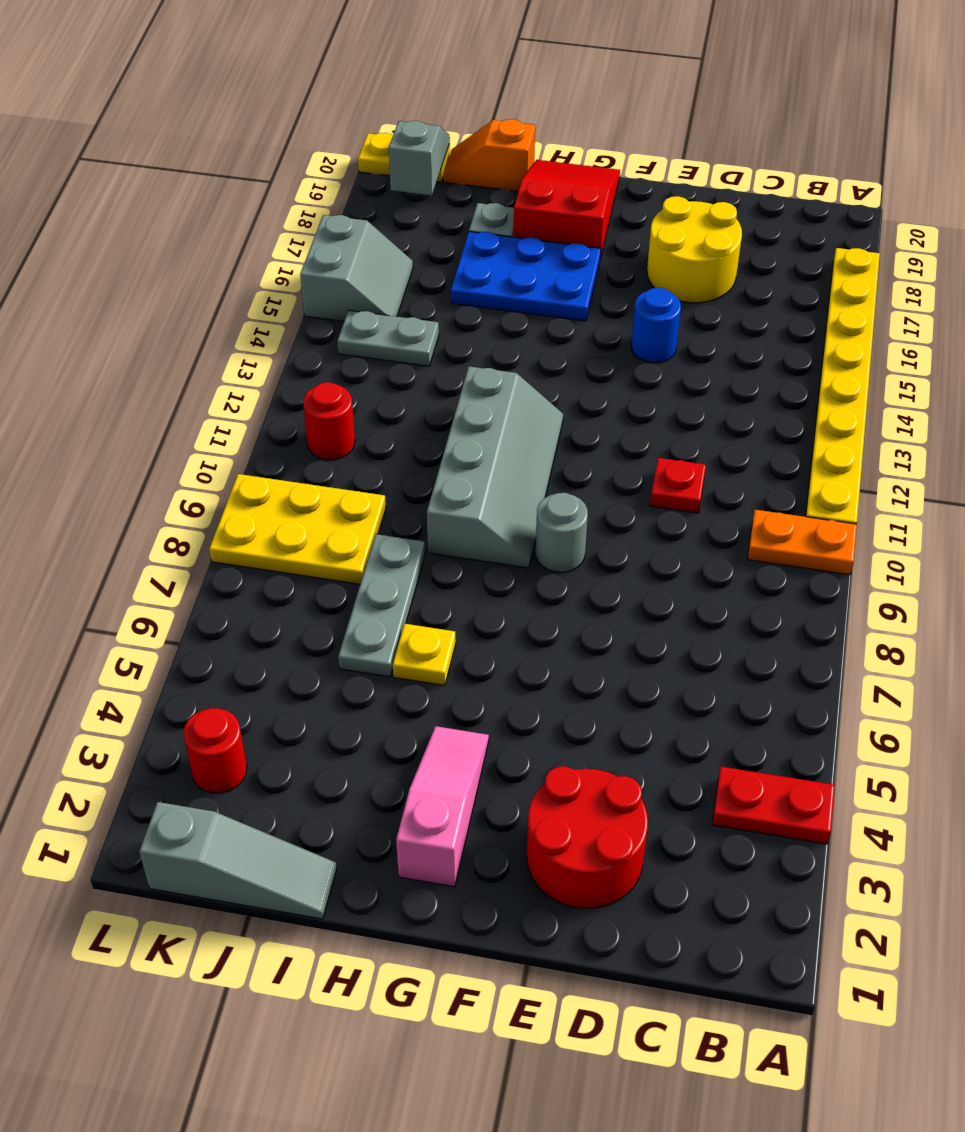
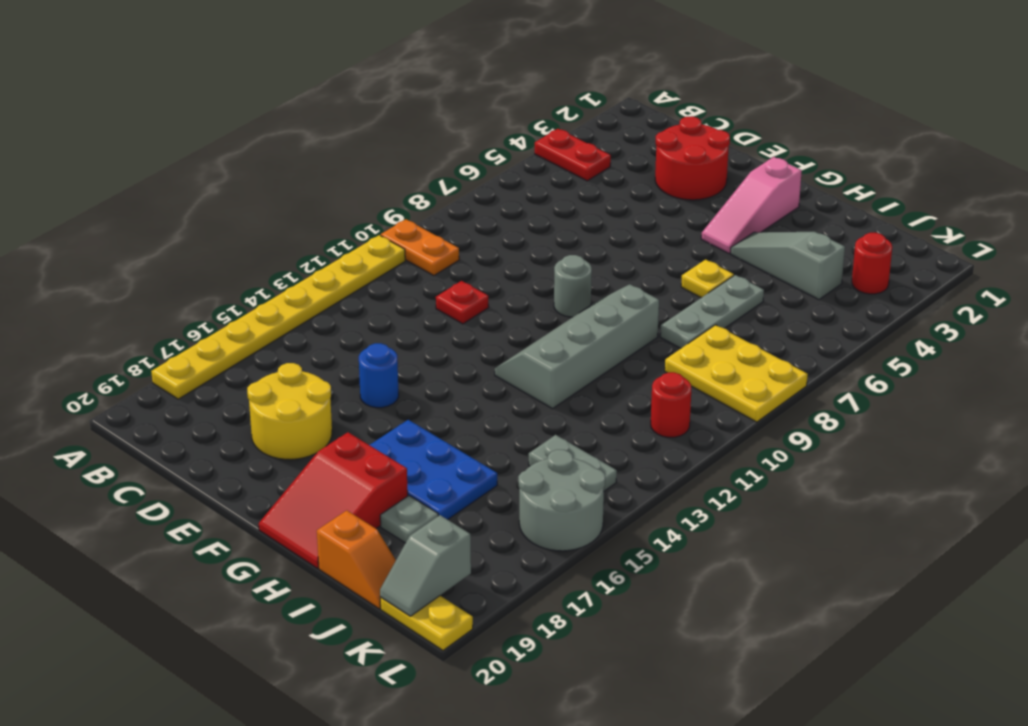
grey 1x3 slope [139,802,337,919] -> grey 1x3 slope moved to [731,232,845,300]
grey 2x2 slope [300,215,413,321] -> grey 2x2 round brick [518,450,605,551]

